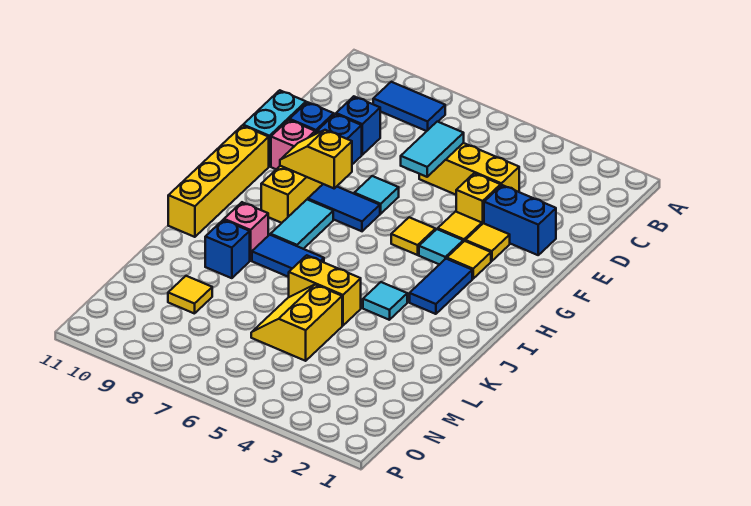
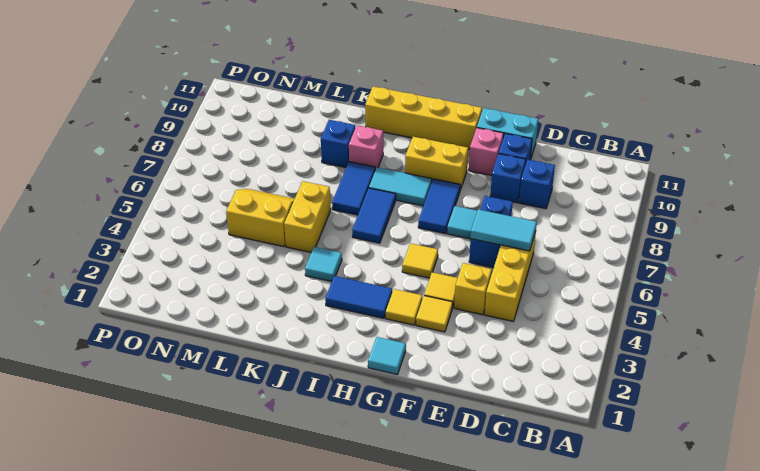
blue 1x2 tile [373,82,445,131] -> blue 1x2 tile moved to [352,188,396,243]
blue 1x2 brick [484,185,556,255] -> blue 1x2 brick moved to [469,196,513,268]
cyan 1x1 tile [419,229,463,265] -> cyan 1x1 tile moved to [368,337,406,375]
yellow 1x2 slope [280,130,352,188] -> none
yellow 1x1 tile [168,276,212,314] -> none

